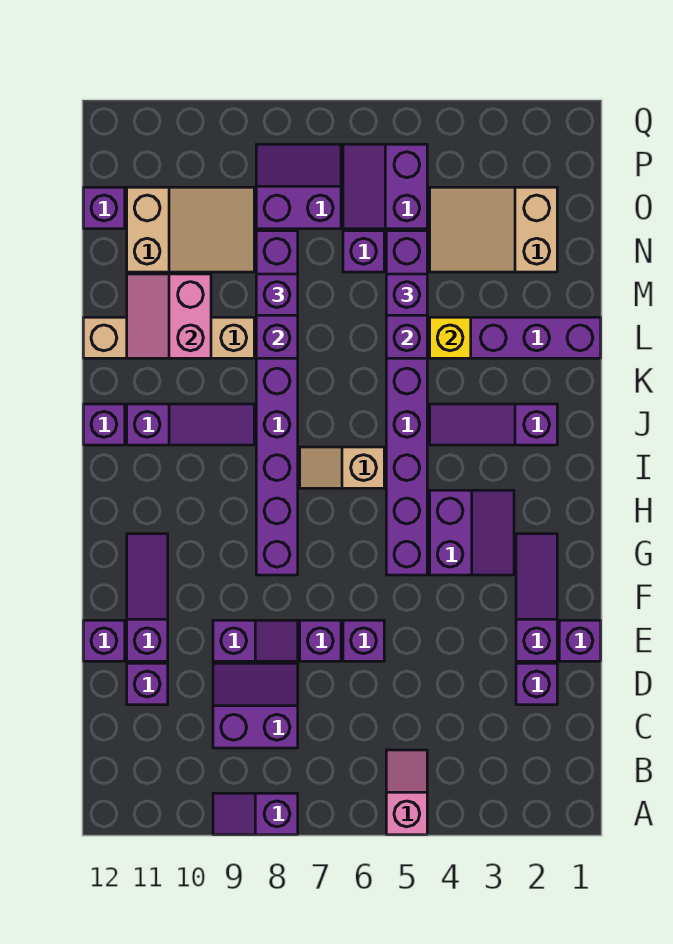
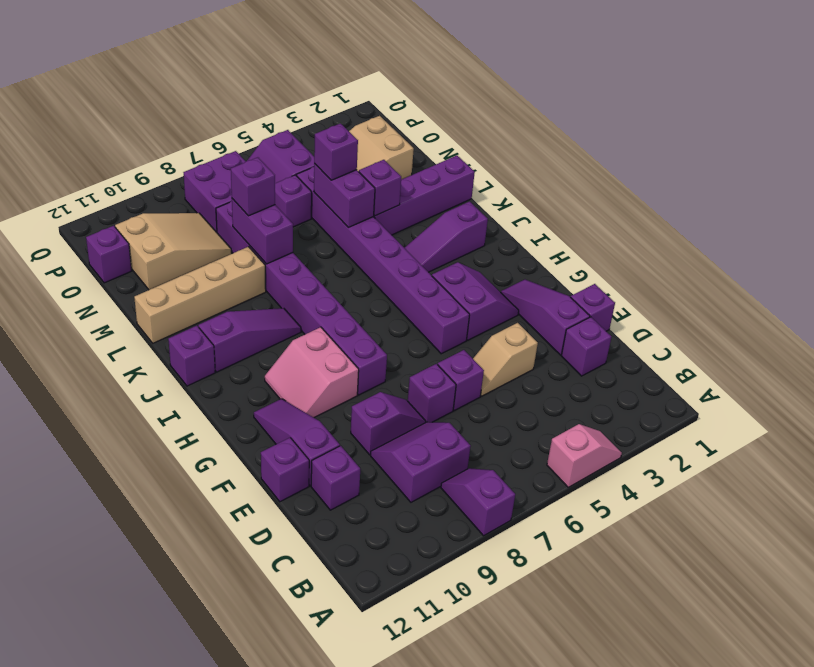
pink 1x2 slope [386,750,427,835] -> pink 1x2 slope turned to [547,424,622,487]
purple 1x2 slope [213,793,298,835] -> purple 1x2 slope turned to [441,468,515,536]
tan 1x2 slope [300,447,384,488] -> tan 1x2 slope moved to [473,323,538,396]
yellow 1x1 brick [430,317,471,358] -> purple 1x1 brick [359,160,401,216]
pink 2x2 slope [127,274,211,358] -> pink 2x2 slope moved to [265,327,359,417]
purple 2x2 slope [256,144,341,229] -> purple 2x2 brick [184,151,246,232]

